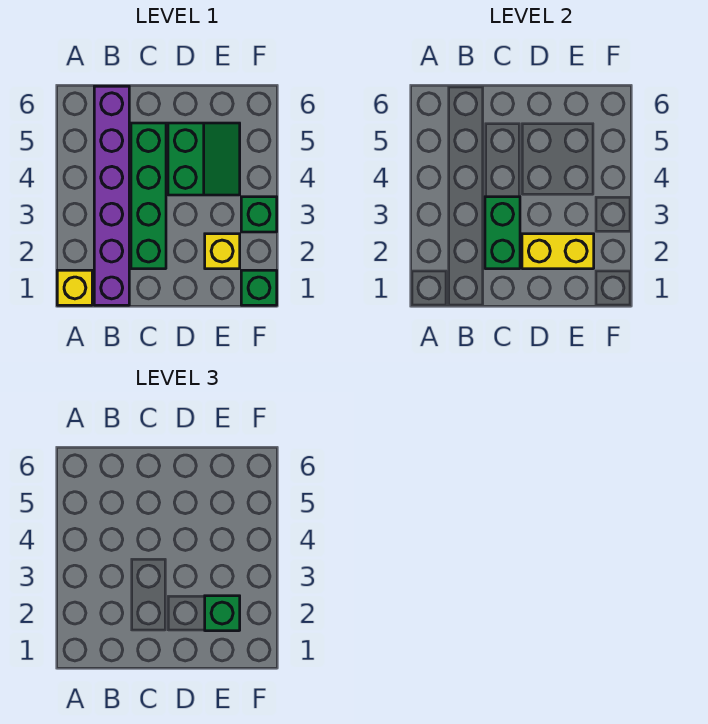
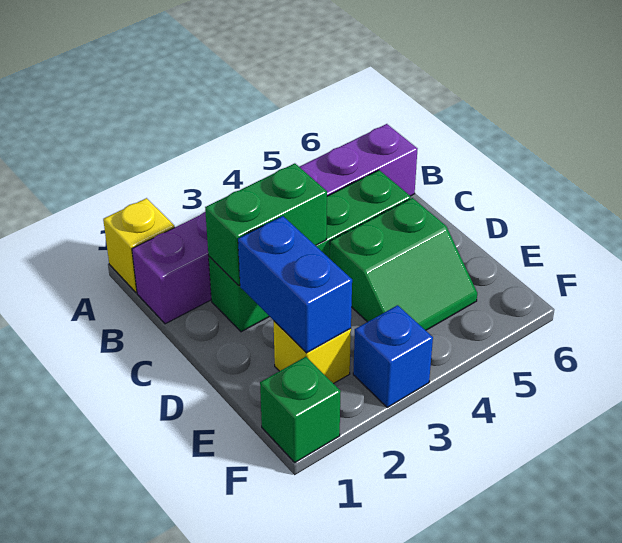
yellow 1x2 brick [522,234,594,269] -> blue 1x2 brick [238,216,352,353]
green 1x1 brick [205,596,240,631] -> none
green 1x1 brick [241,197,277,232] -> blue 1x1 brick [353,305,433,407]

